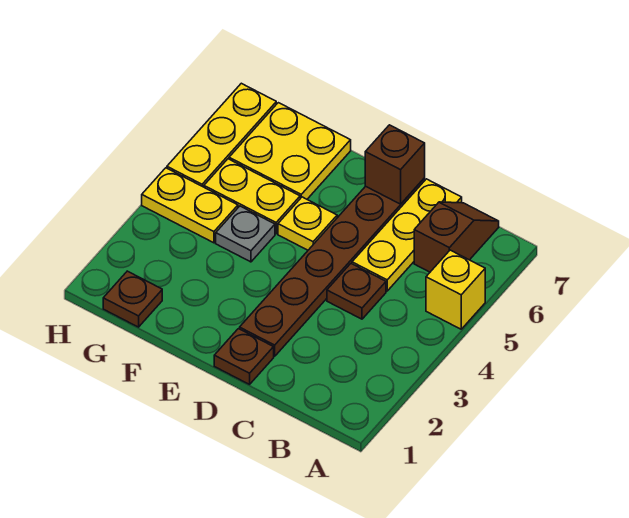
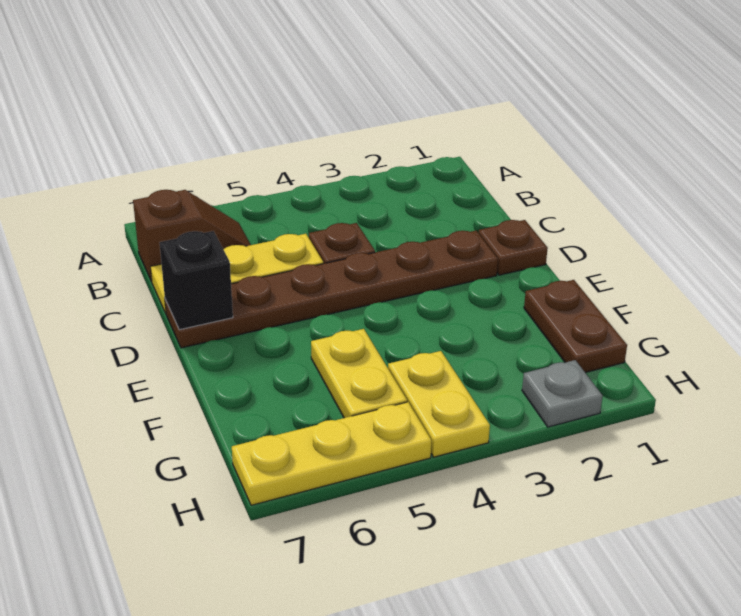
yellow 1x1 brick [426,250,485,329] -> none
brown 1x2 slope [414,202,499,272] -> brown 1x2 slope turned to [133,190,251,282]
brown 1x1 brick [365,125,425,204] -> black 1x1 brick [159,231,233,330]
yellow 1x1 plate [278,197,337,250] -> none
grey 1x1 plate [216,206,275,262] -> grey 1x1 plate moved to [522,360,603,427]
yellow 2x2 plate [229,103,351,199] -> none
brown 1x1 plate [103,271,162,327] -> brown 1x2 plate [524,280,627,373]

